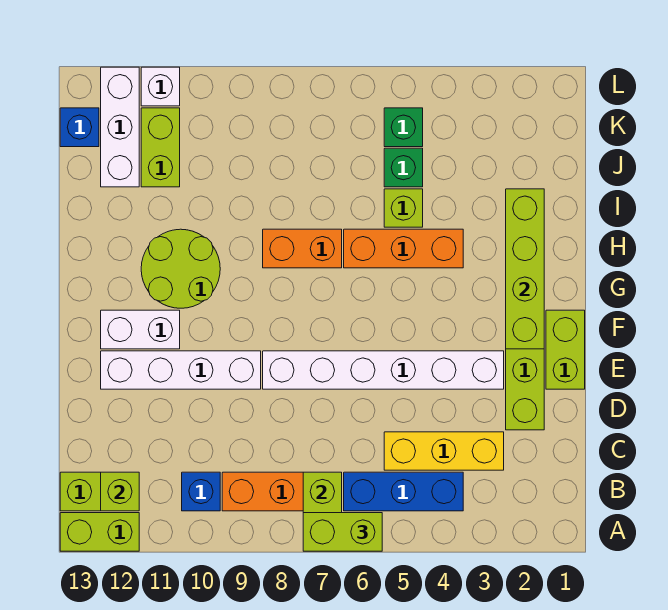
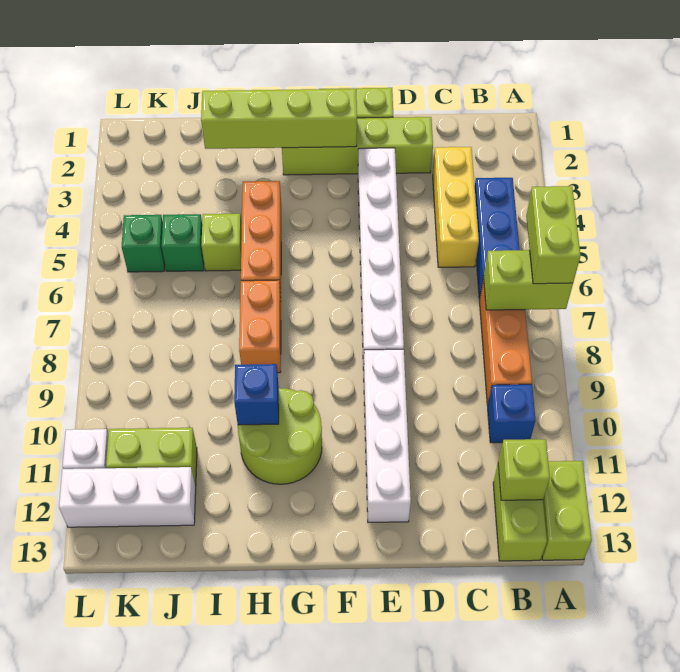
white 1x2 brick [101,310,180,349] -> none
blue 1x1 brick [60,108,99,147] -> blue 1x1 brick moved to [234,364,279,425]

